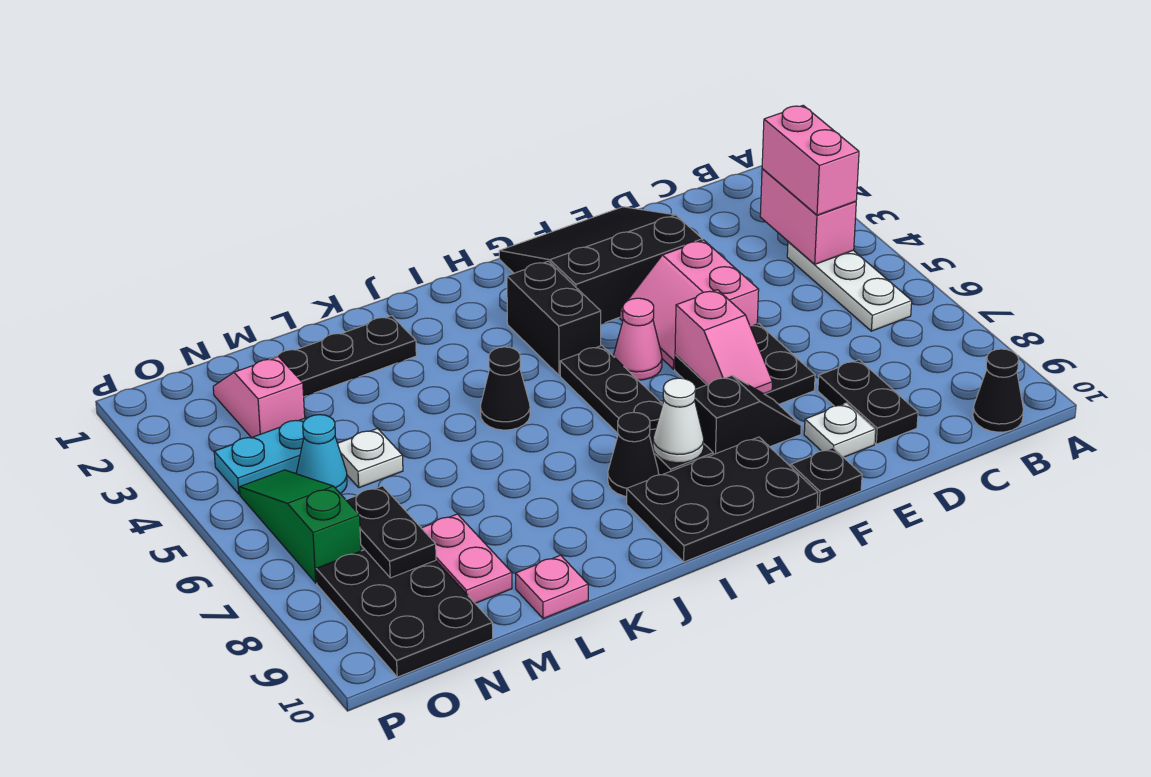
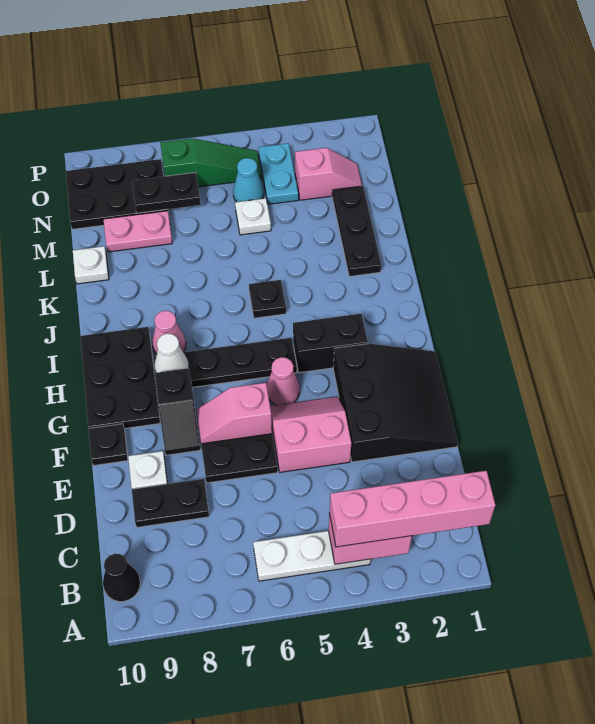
pink 1x2 brick [762,105,859,215] -> pink 1x4 brick [329,471,495,547]
black 1x1 cone [608,412,659,496] -> pink 1x1 cone [152,311,186,355]
black 1x1 cone [481,347,530,430] -> black 1x1 plate [249,280,286,318]
pink 1x1 plate [516,555,588,619] -> white 1x1 plate [73,246,109,284]

